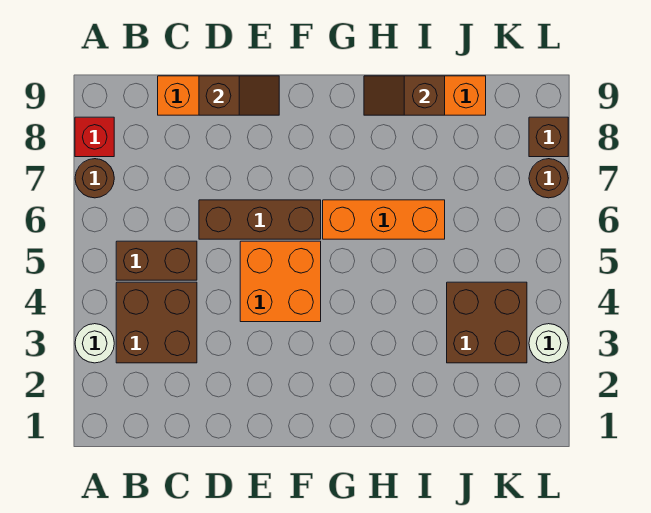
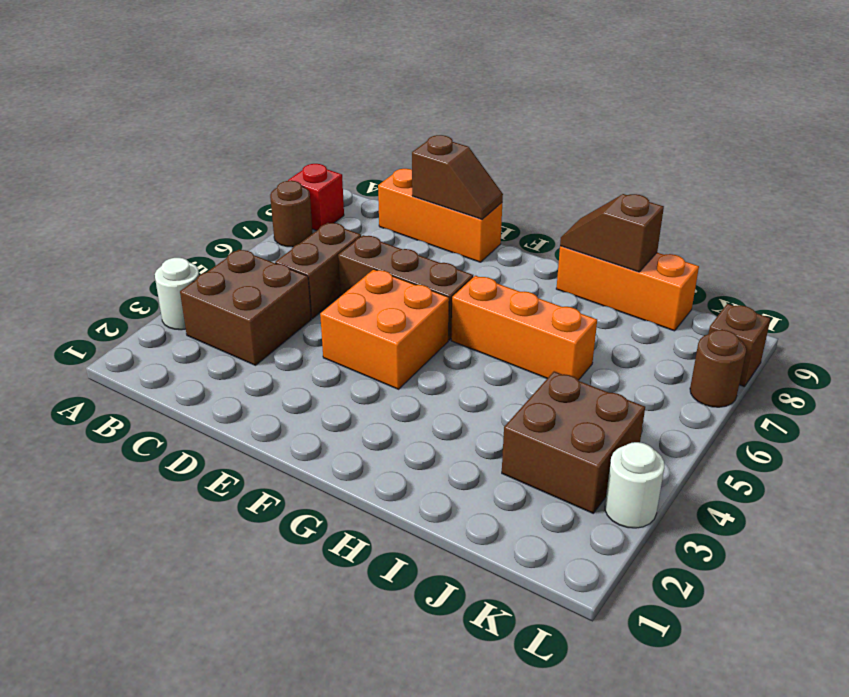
brown 1x2 brick [116,241,197,280] -> brown 1x2 brick turned to [275,223,361,319]

